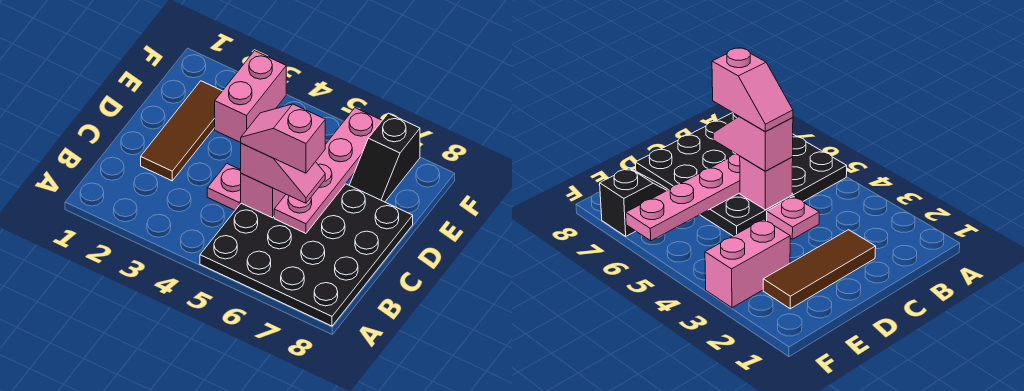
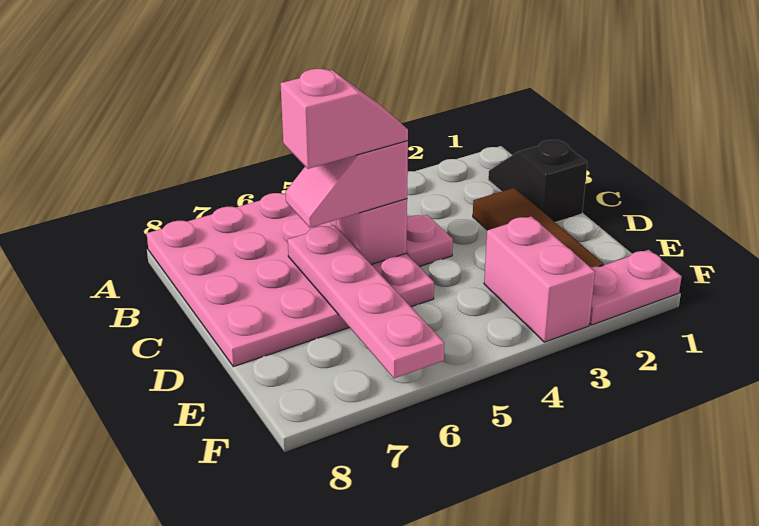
black 4x4 plate [200,184,413,326] -> pink 4x4 plate [147,193,434,367]
black 1x2 slope [349,113,420,202] -> black 1x2 slope moved to [488,140,587,222]
none -> pink 1x2 plate [589,250,682,325]

